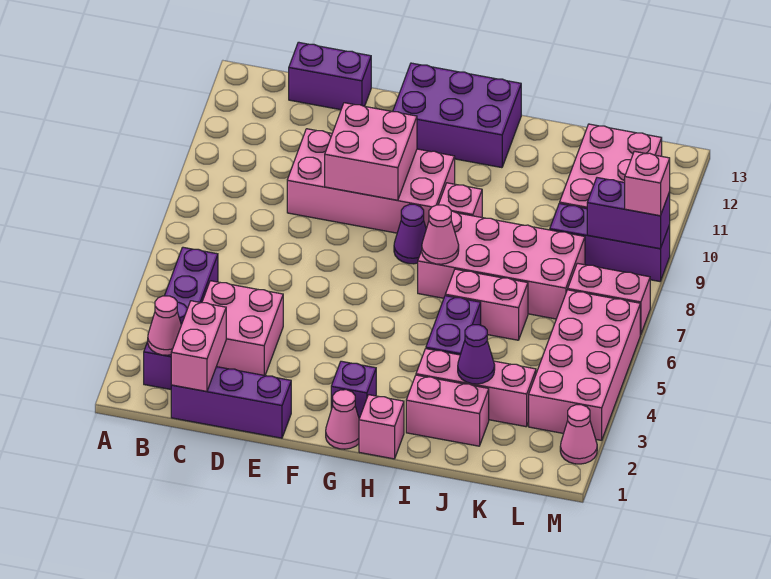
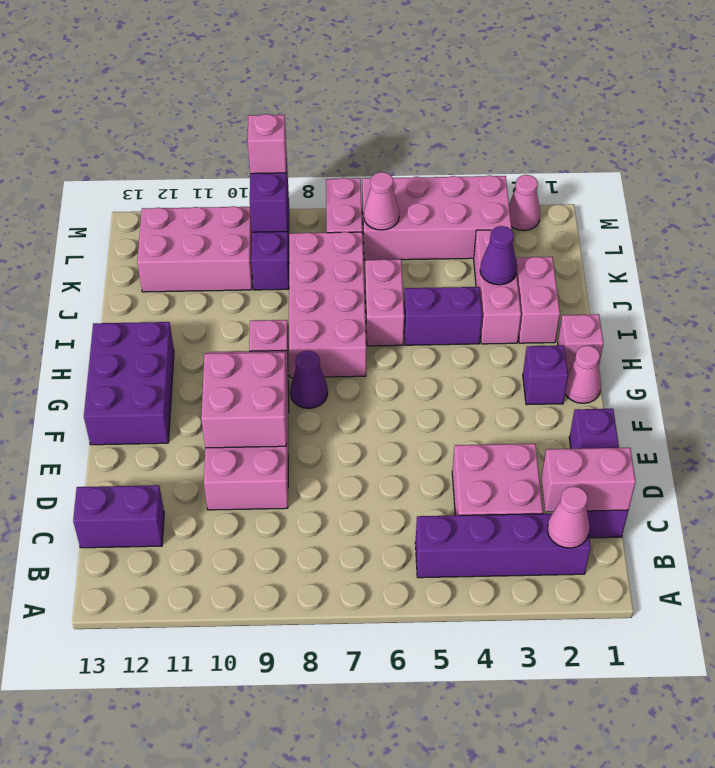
purple 1x2 brick [289,42,371,110] -> purple 1x2 brick turned to [73,485,164,548]
pink 1x1 cone [422,205,459,264] -> pink 1x1 cone moved to [364,172,399,230]

